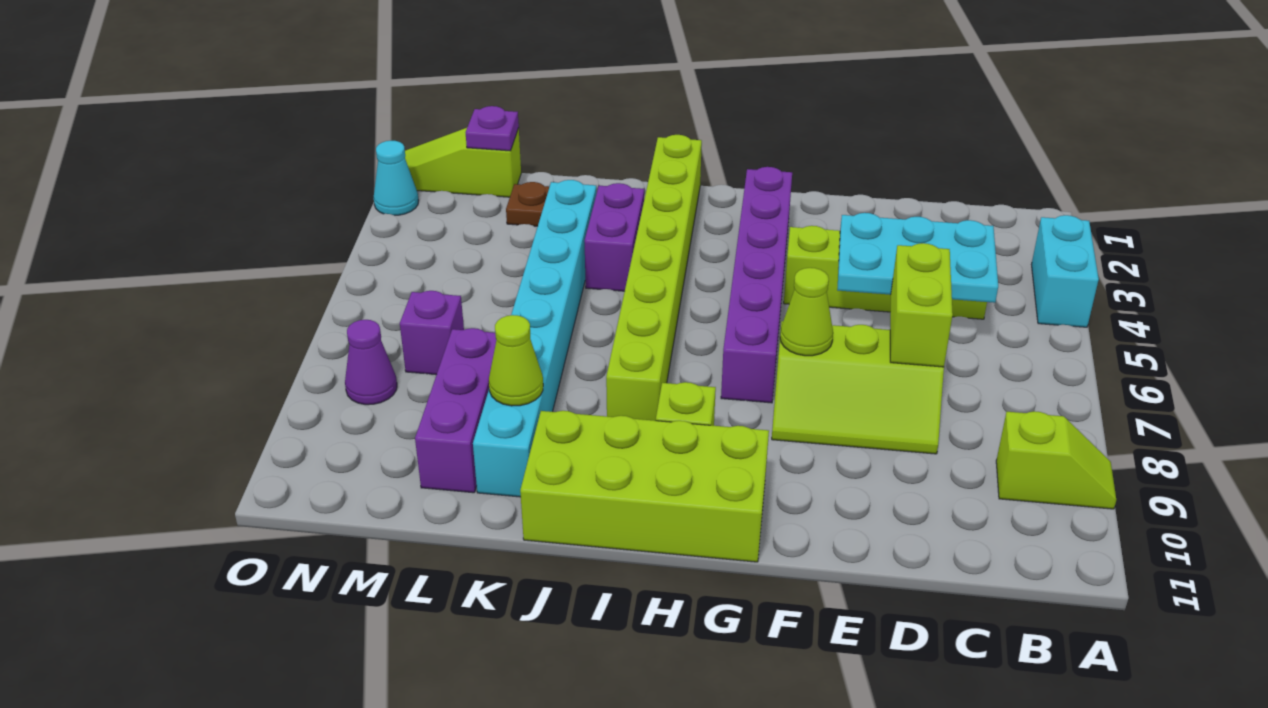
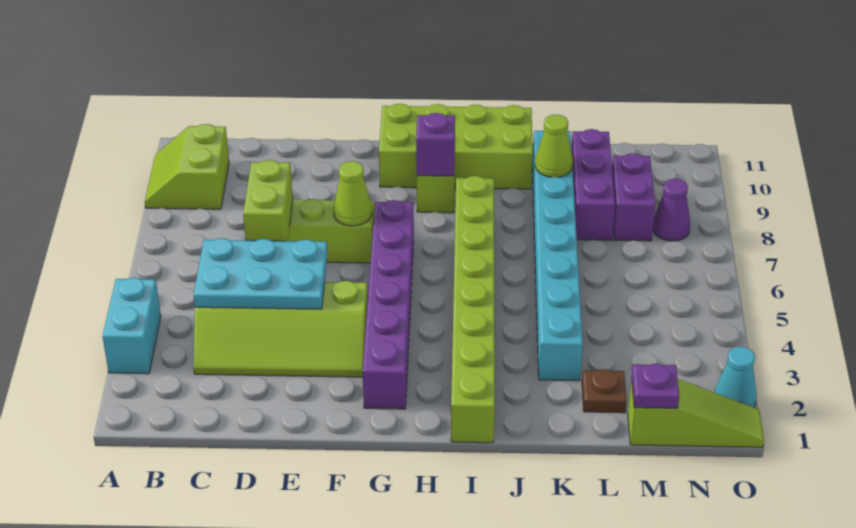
lime 1x2 slope [996,411,1116,509] -> lime 2x2 slope [145,124,229,209]
purple 1x2 brick [584,183,644,291] -> purple 1x2 brick moved to [612,153,655,241]
purple 1x1 brick [400,291,464,375] -> purple 1x1 brick moved to [416,113,455,176]

